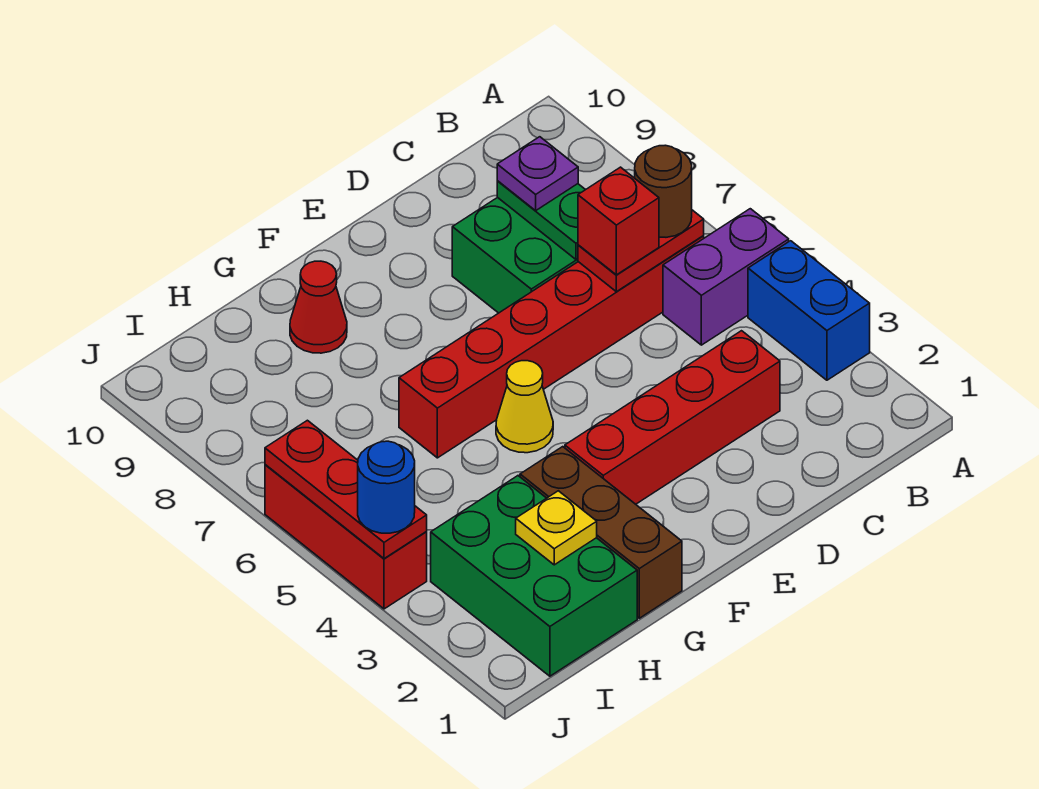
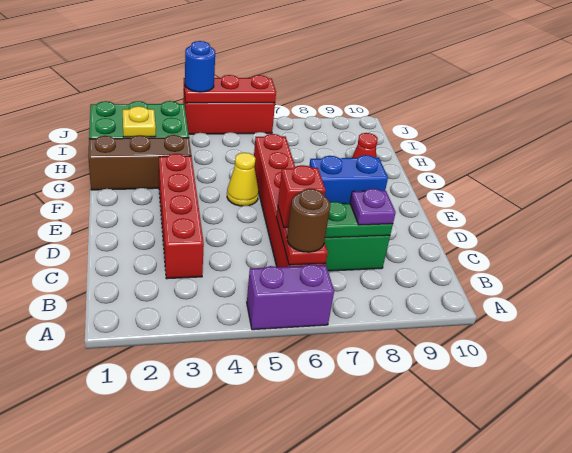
blue 1x2 brick [748,241,870,380] -> blue 1x2 brick moved to [309,155,388,203]
purple 1x2 brick [663,209,789,345] -> purple 1x2 brick turned to [247,264,334,330]

